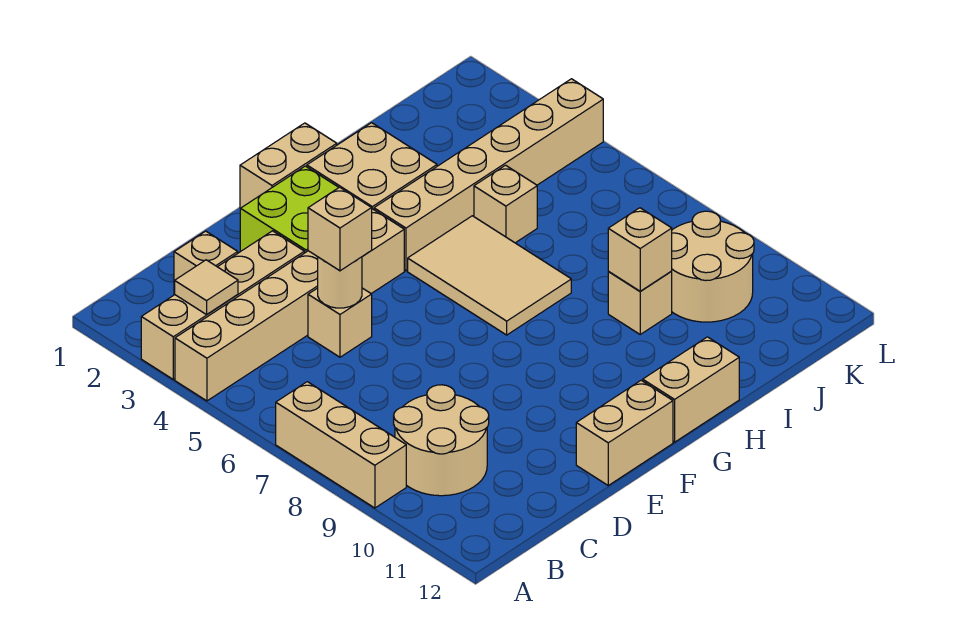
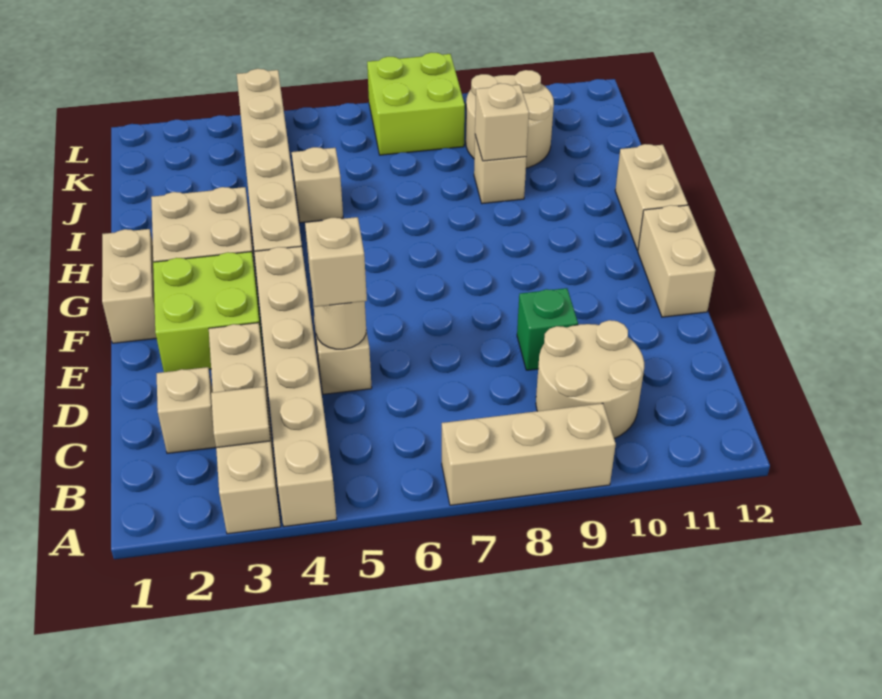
none -> green 1x1 brick [517,288,578,370]
tan 2x3 tile [408,216,571,335] -> none
none -> lime 2x2 brick [367,52,465,155]

